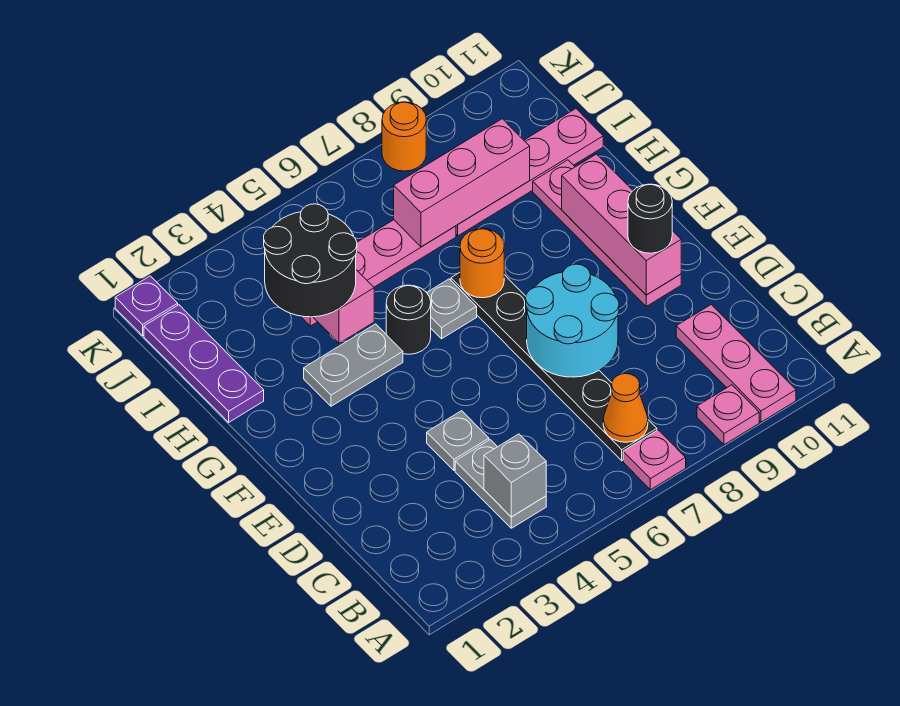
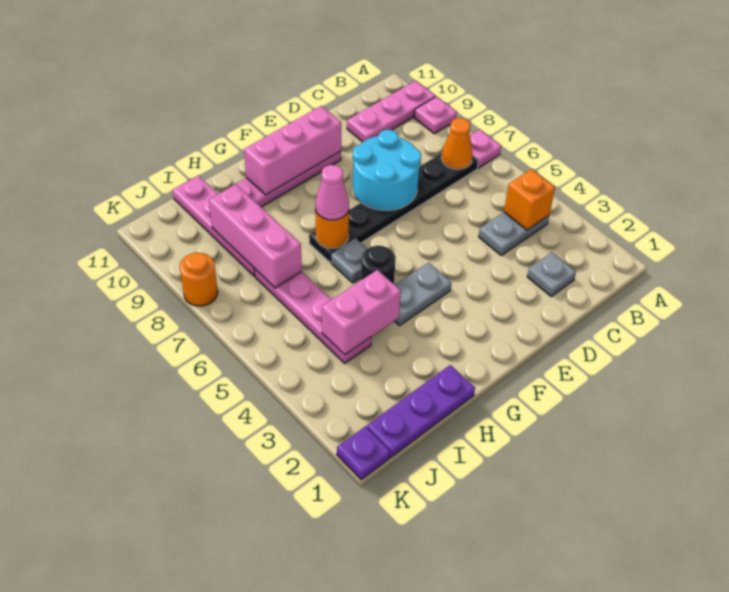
grey 1x1 brick [484,434,546,517] -> orange 1x1 brick [504,169,555,230]
grey 1x1 plate [427,411,489,470] -> grey 1x1 plate moved to [527,252,576,296]
black 1x1 round brick [628,184,672,253] -> none
grey 1x2 plate [304,324,403,406] -> grey 1x2 plate turned to [395,263,452,326]
none -> pink 1x1 cone [315,165,349,220]
black 2x2 round brick [264,204,357,317] -> none

